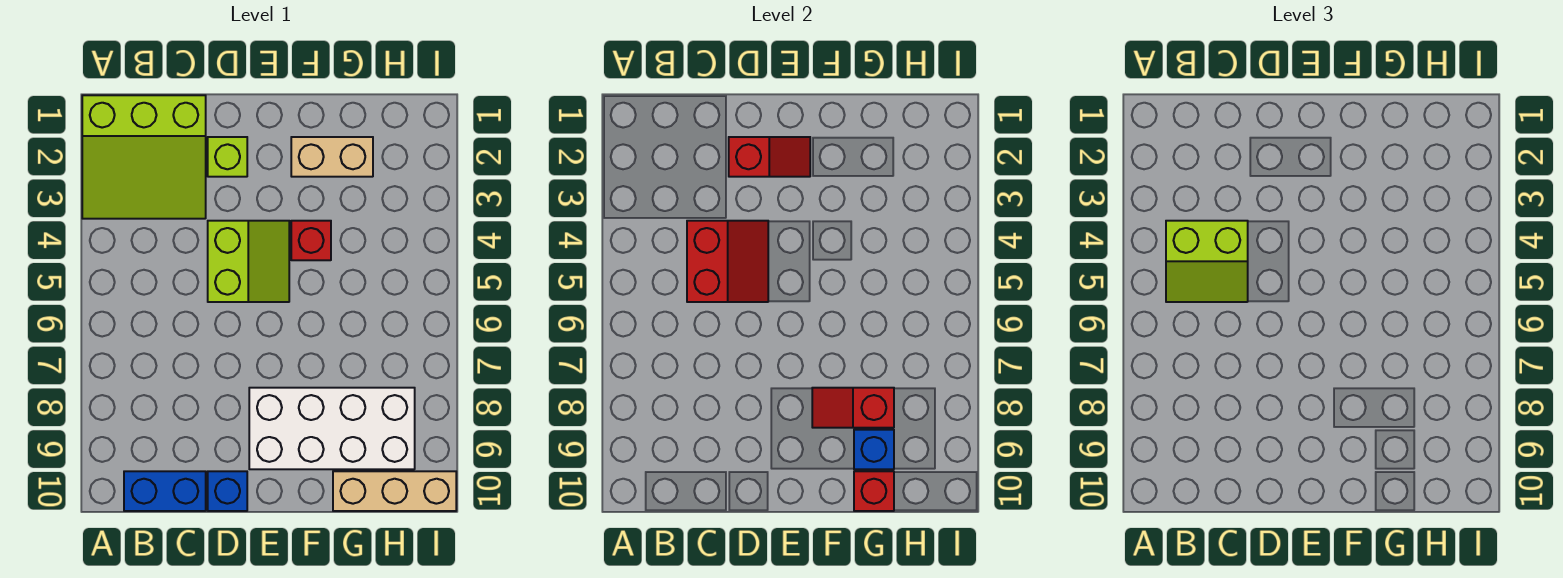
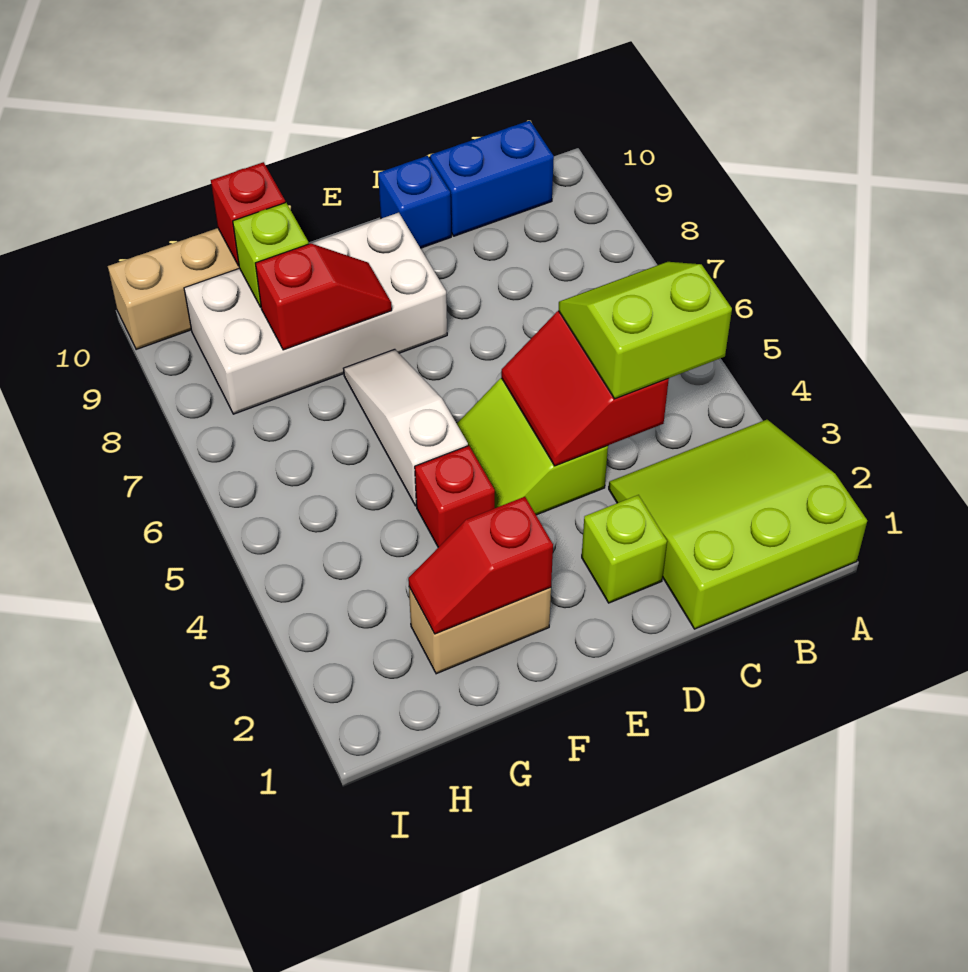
red 1x2 slope [729,137,810,177] -> red 1x2 slope moved to [408,497,553,634]
none -> white 1x3 slope [343,349,468,506]
blue 1x1 brick [854,430,894,469] -> lime 1x1 brick [233,203,309,307]

